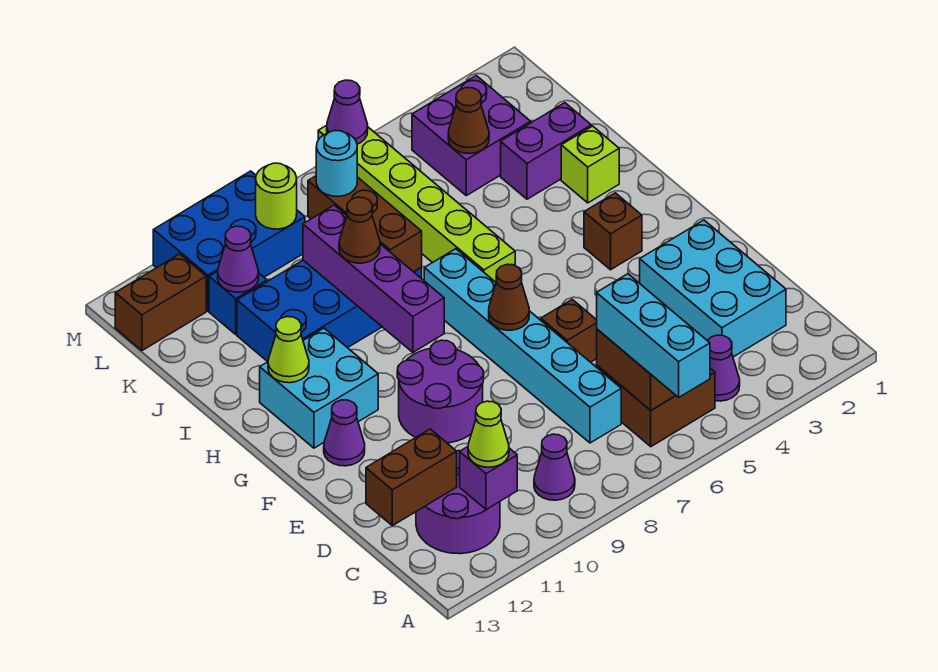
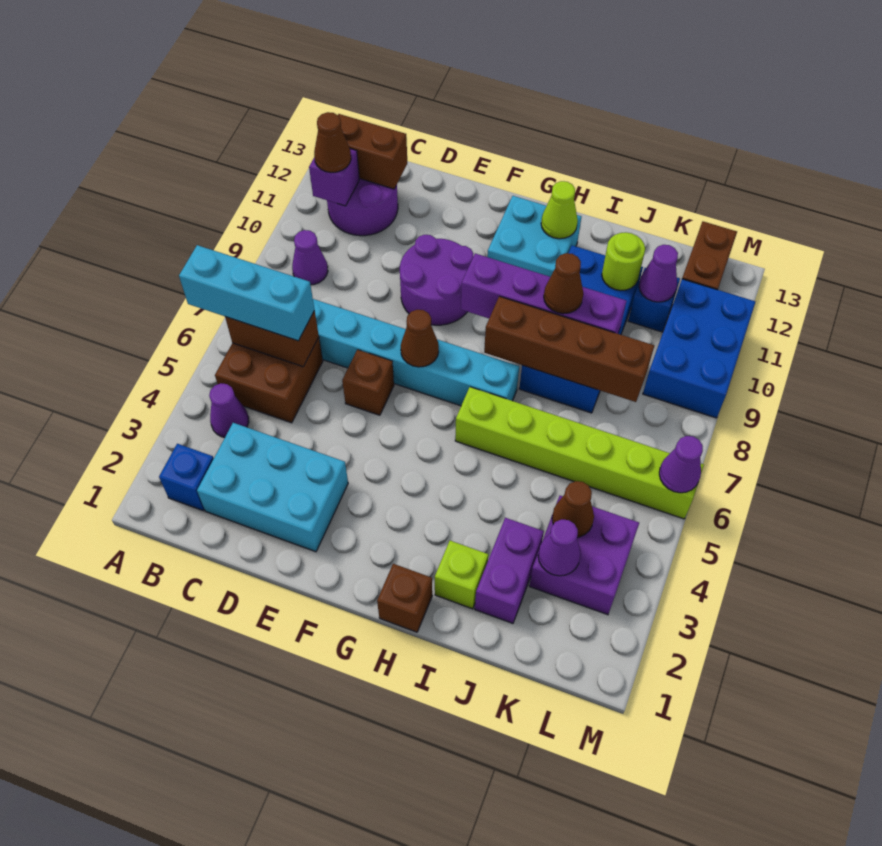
none -> blue 1x1 brick [159,444,214,511]
lime 1x1 cone [468,401,509,467] -> brown 1x1 cone [314,112,351,173]
brown 1x2 brick [366,429,457,526] -> brown 1x2 brick turned to [338,114,407,189]
purple 1x1 cone [324,400,365,466] -> purple 1x1 cone moved to [538,519,581,576]
brown 1x1 brick [584,193,642,270] -> brown 1x1 brick moved to [377,564,432,632]
brown 1x3 brick [308,176,422,272] -> brown 1x4 brick [484,296,654,402]
cyan 1x1 round brick [316,131,357,197] -> none
lime 1x1 round brick [256,163,297,229] -> lime 1x1 round brick moved to [602,232,645,291]

